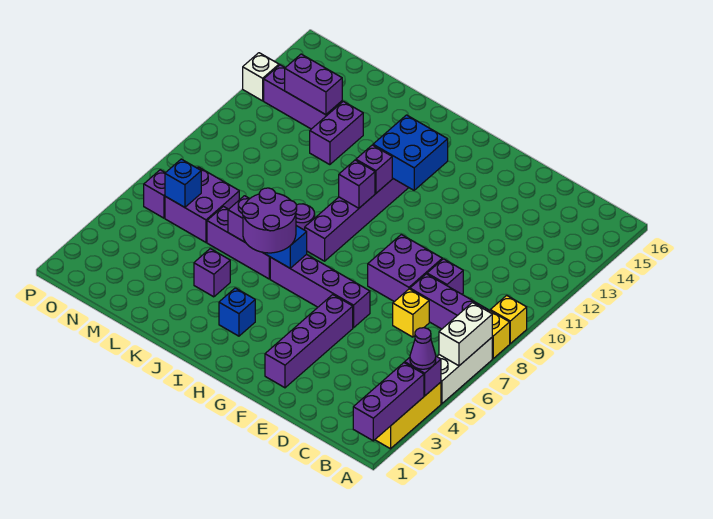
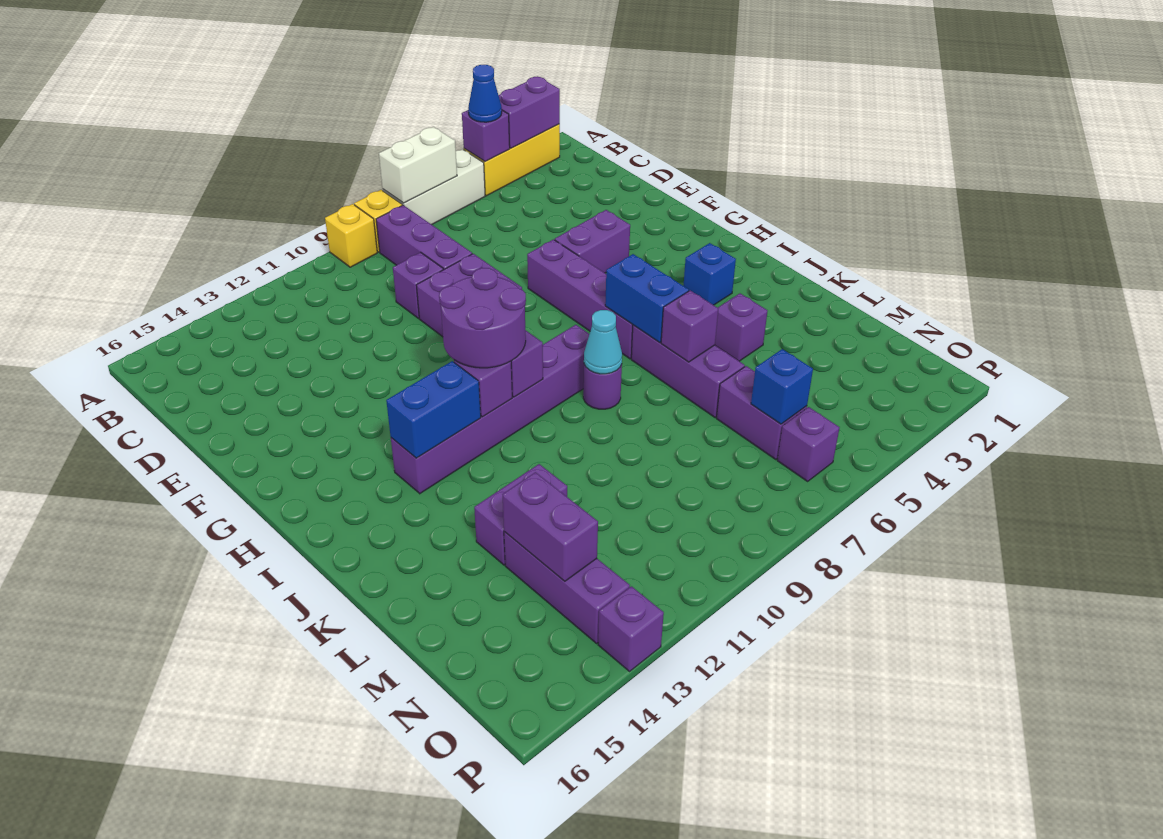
purple 1x3 brick [353,363,424,441] -> purple 1x2 brick [499,77,560,148]
purple 1x1 cone [410,328,436,369] -> blue 1x1 cone [468,65,502,122]
yellow 1x1 brick [393,289,429,337] -> none
purple 1x4 brick [265,295,353,388] -> purple 1x2 brick [555,210,630,273]
blue 2x2 brick [373,115,448,190] -> blue 1x2 brick [386,361,481,458]
purple 2x2 round brick [242,188,297,253] -> purple 2x2 round brick moved to [439,268,526,368]
none -> cyan 1x1 cone [584,310,622,374]
purple 2x2 brick [165,167,239,242] -> purple 1x2 brick [716,366,807,460]
white 1x1 brick [243,53,279,101] -> purple 1x1 brick [598,586,664,671]

